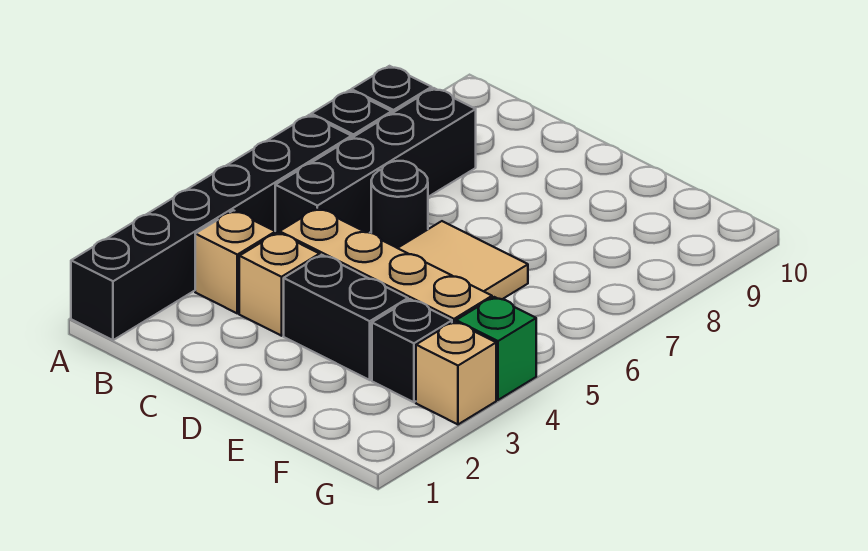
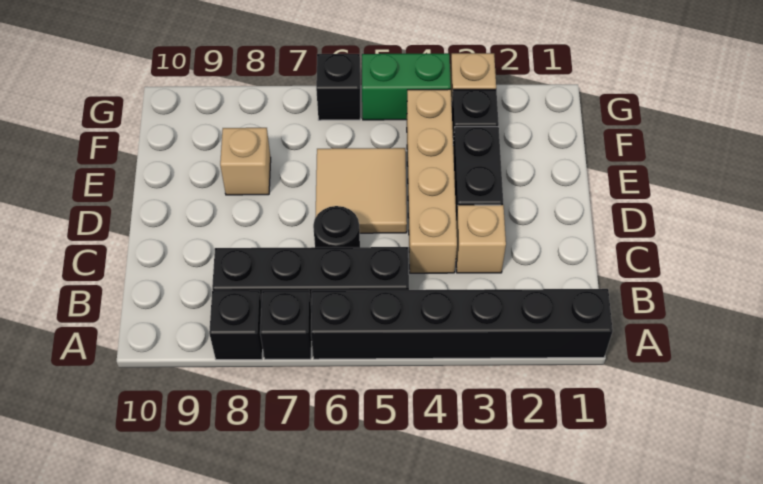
tan 1x1 brick [195,210,275,313] -> tan 1x1 brick moved to [220,128,271,195]
green 1x1 brick [456,297,536,400] -> green 1x2 brick [362,53,451,120]
none -> black 1x1 brick [316,54,360,120]

